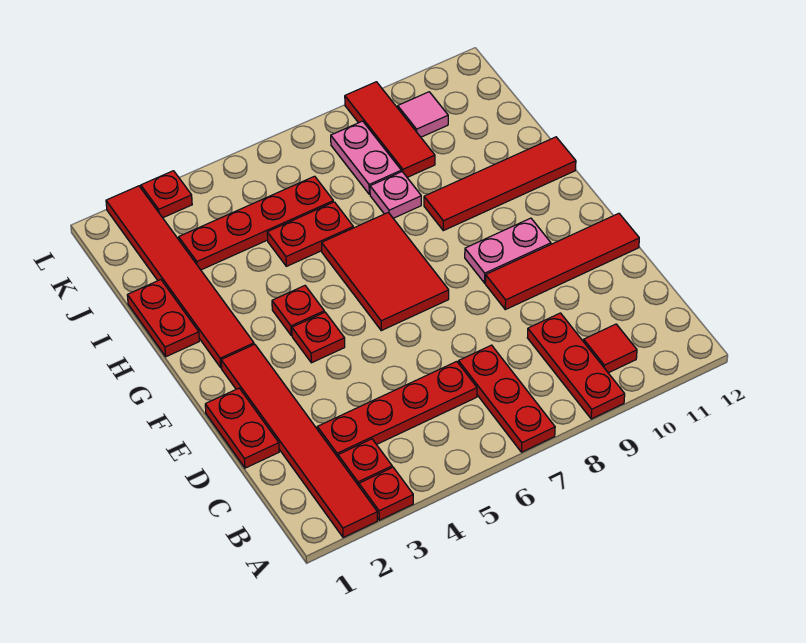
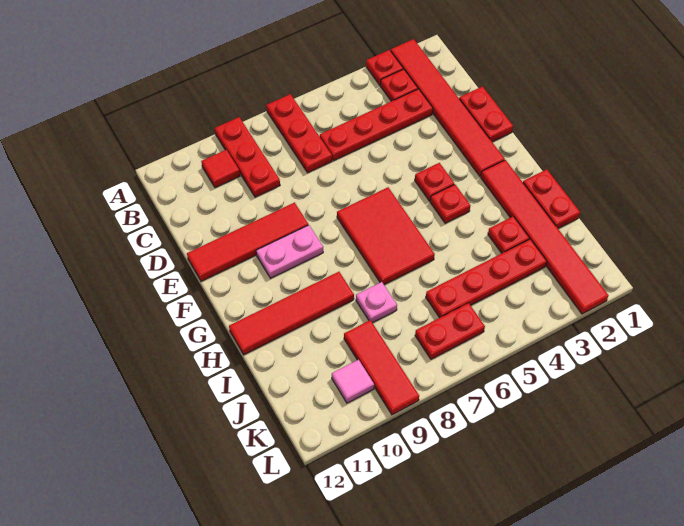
red 1x2 plate [267,202,353,266] -> red 1x2 plate moved to [415,303,485,359]
pink 1x2 plate [331,121,401,194] -> none
red 1x1 plate [141,171,192,218] -> red 1x1 plate moved to [488,216,529,253]

